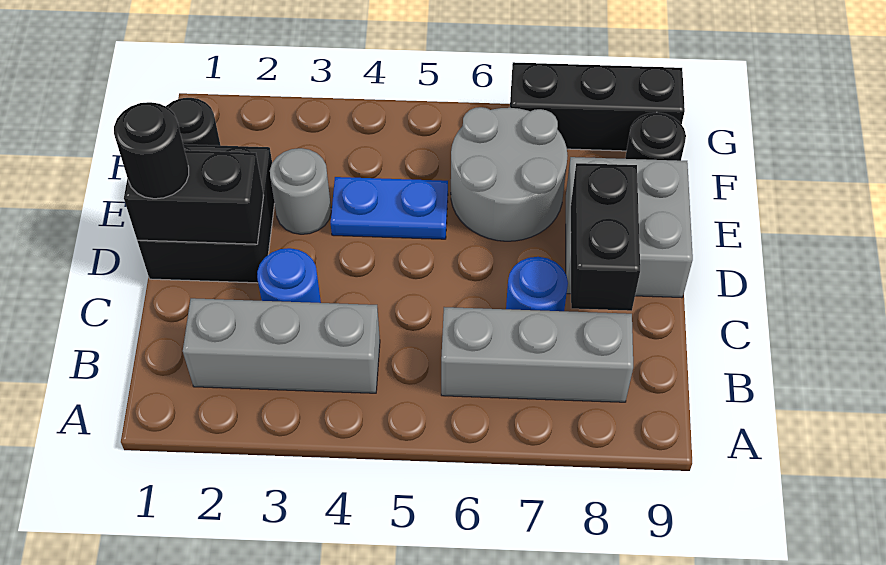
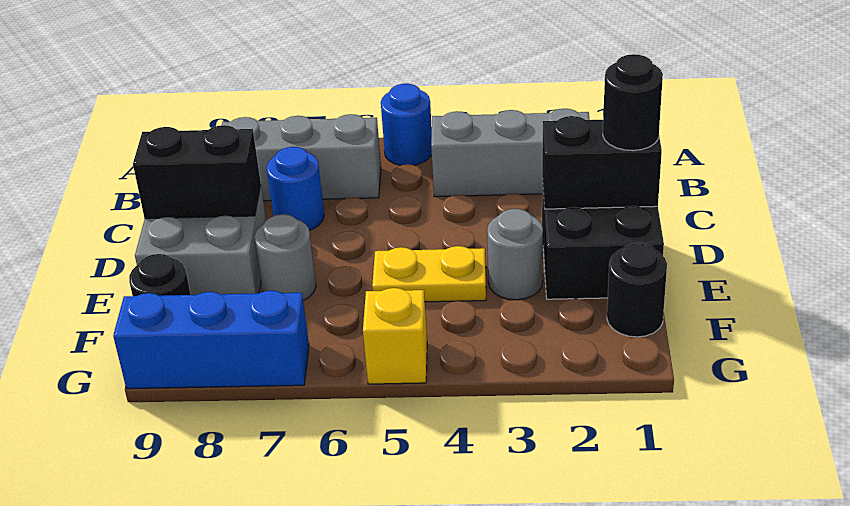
blue 1x1 round brick [257,248,321,303] -> blue 1x1 round brick moved to [381,84,432,165]
black 1x2 brick [571,163,640,311] -> black 1x2 brick turned to [133,125,261,219]
blue 1x2 plate [331,177,448,239] -> yellow 1x2 plate [372,246,486,302]
grey 2x2 round brick [451,107,568,241] -> grey 1x1 round brick [255,214,316,301]
none -> yellow 1x1 brick [363,288,427,384]
black 1x3 brick [510,62,685,151] -> blue 1x3 brick [113,291,309,389]

